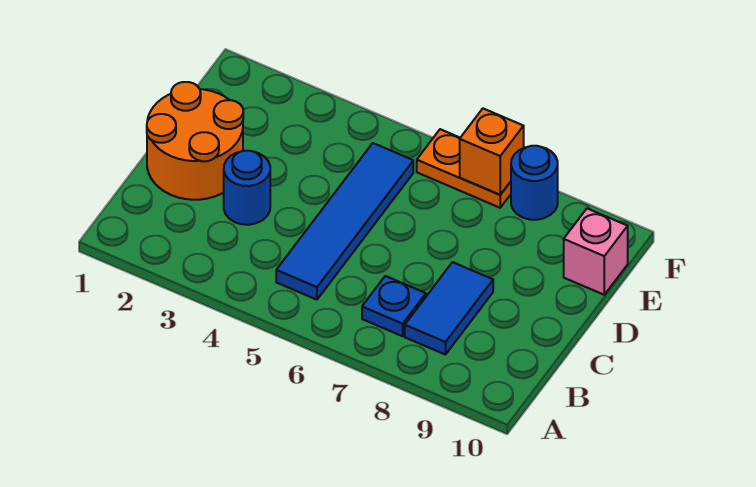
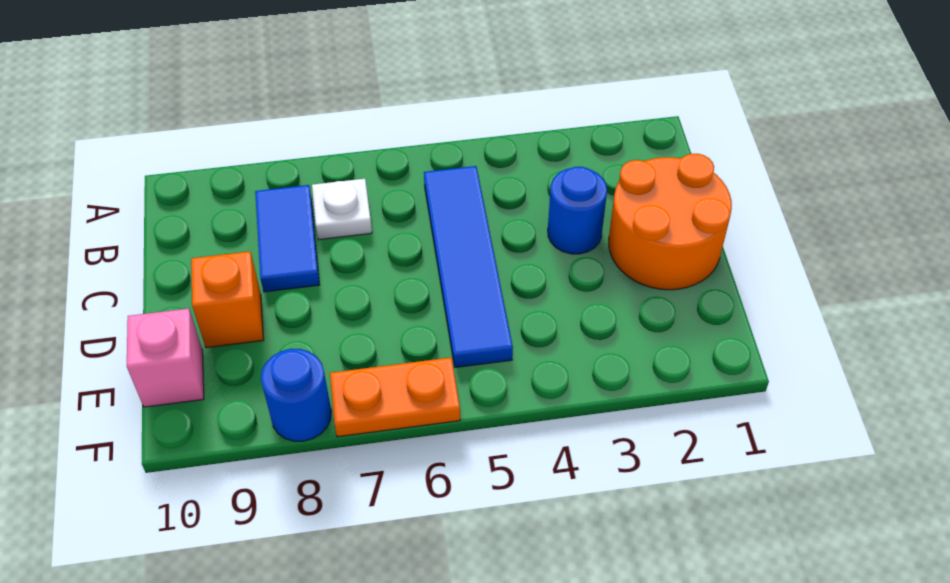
blue 1x1 plate [362,276,426,336] -> white 1x1 plate [312,179,372,240]
orange 1x1 brick [460,109,524,195] -> orange 1x1 brick moved to [191,251,264,348]

